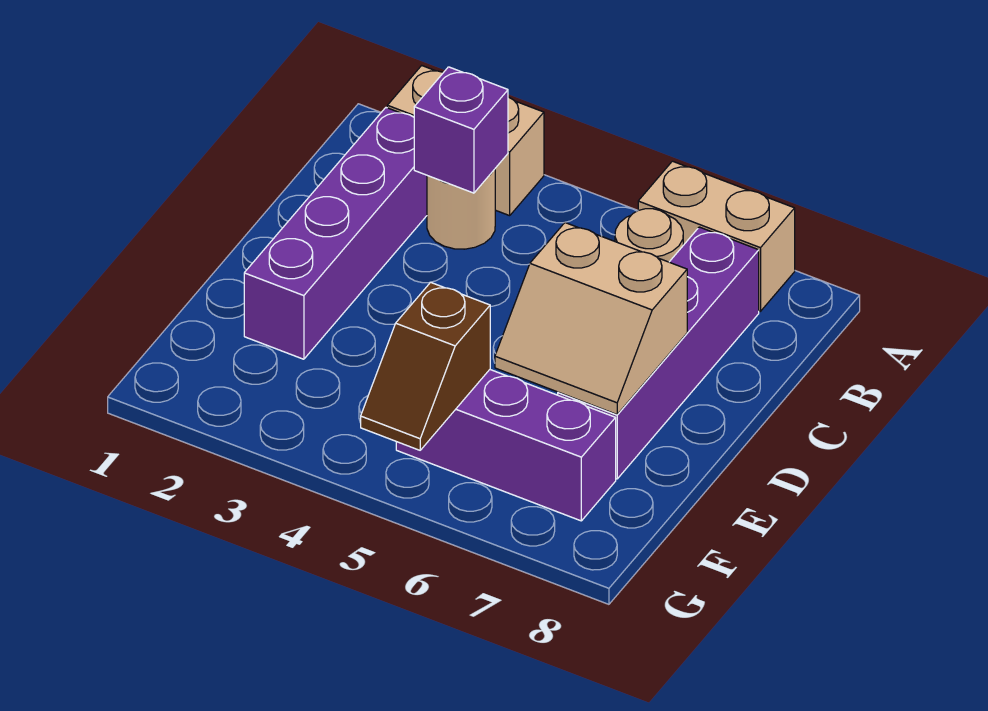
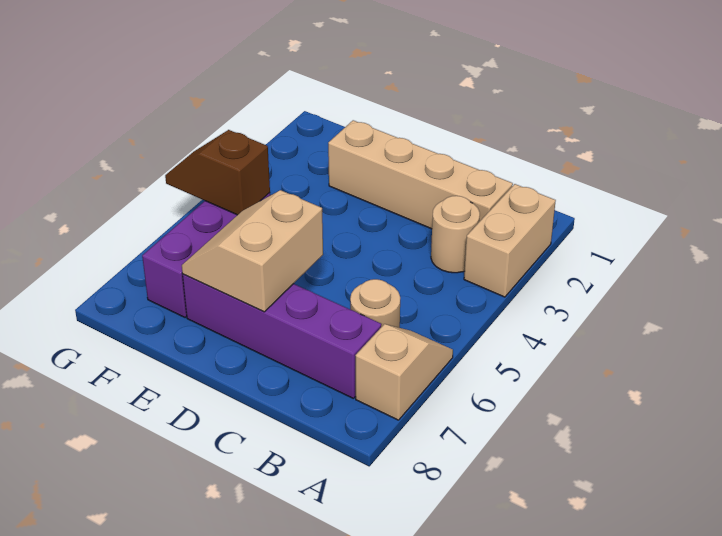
tan 1x2 brick [638,161,795,311] -> tan 1x2 slope [355,324,453,420]
purple 1x4 brick [244,108,427,359] -> tan 1x4 brick [328,120,513,229]
purple 1x1 brick [414,67,508,193] -> none

